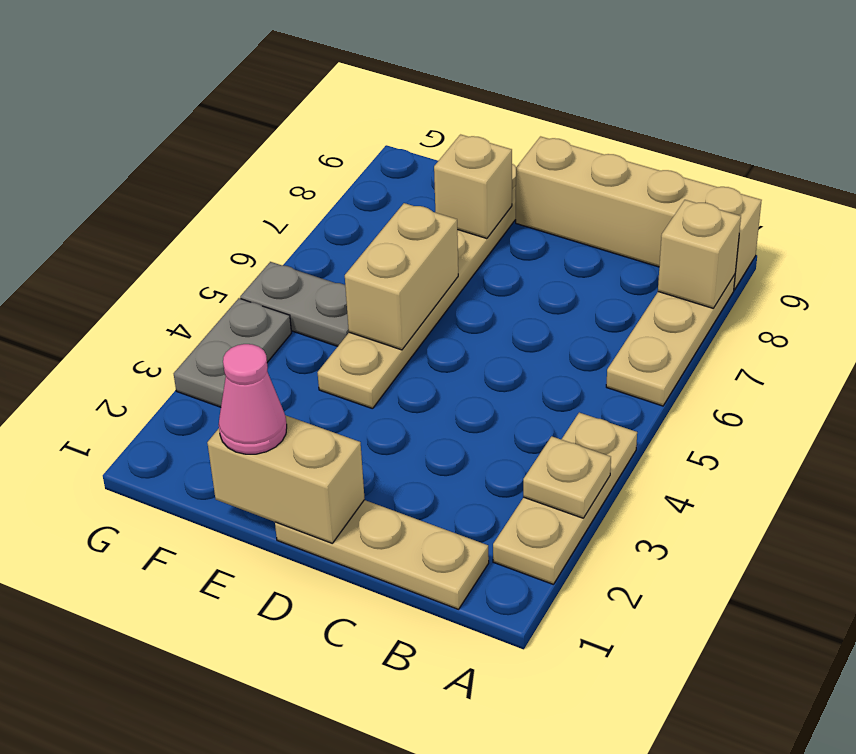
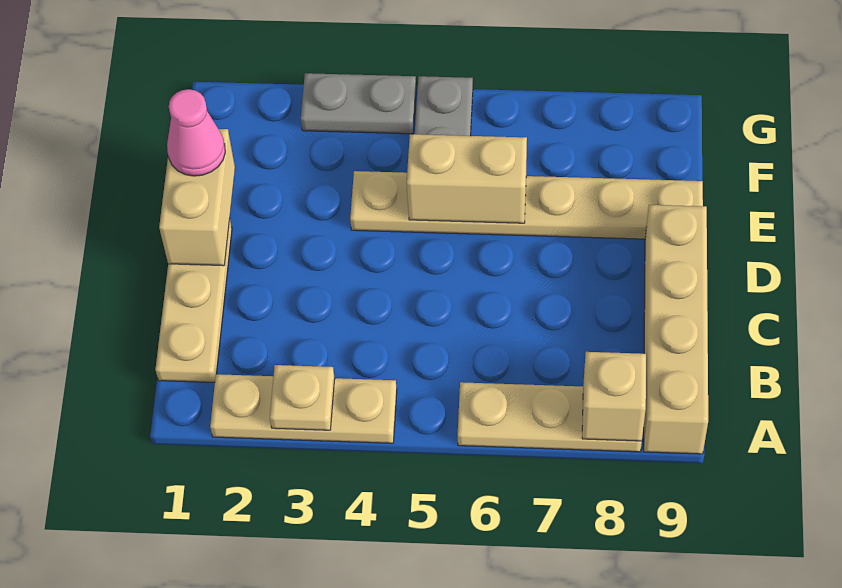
tan 1x1 brick [434,135,512,239] -> none

